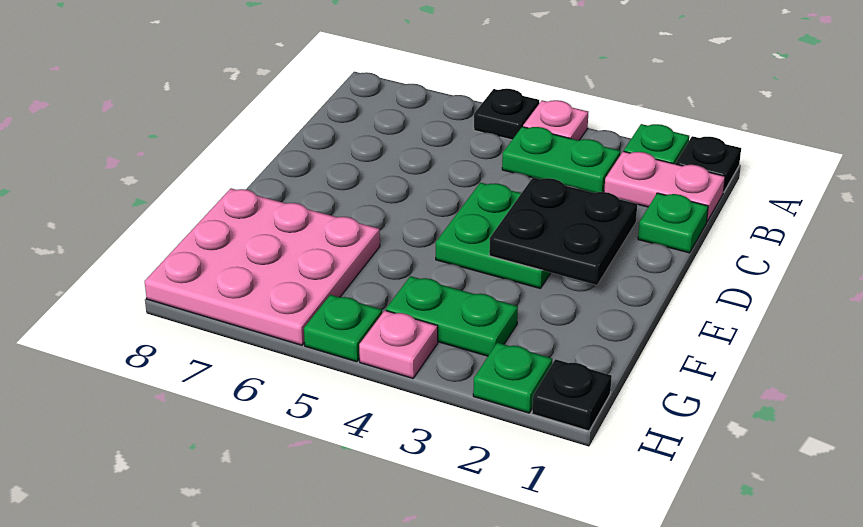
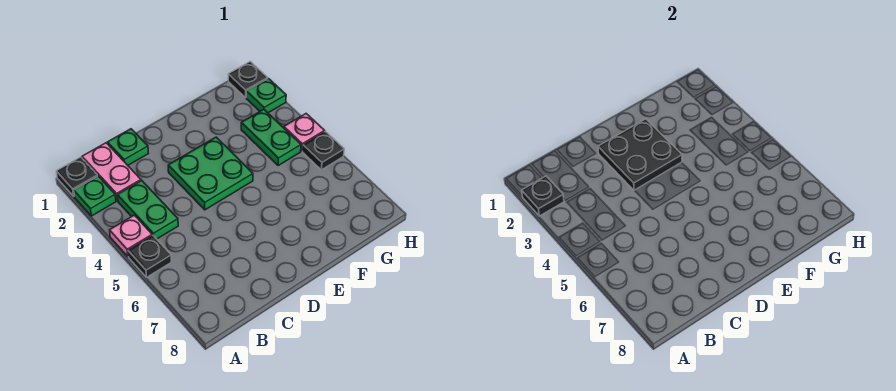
none -> black 1x1 plate [522,176,564,216]
pink 3x3 plate [145,188,380,345] -> none
green 1x1 plate [304,295,382,362] -> black 1x1 plate [303,132,344,170]

